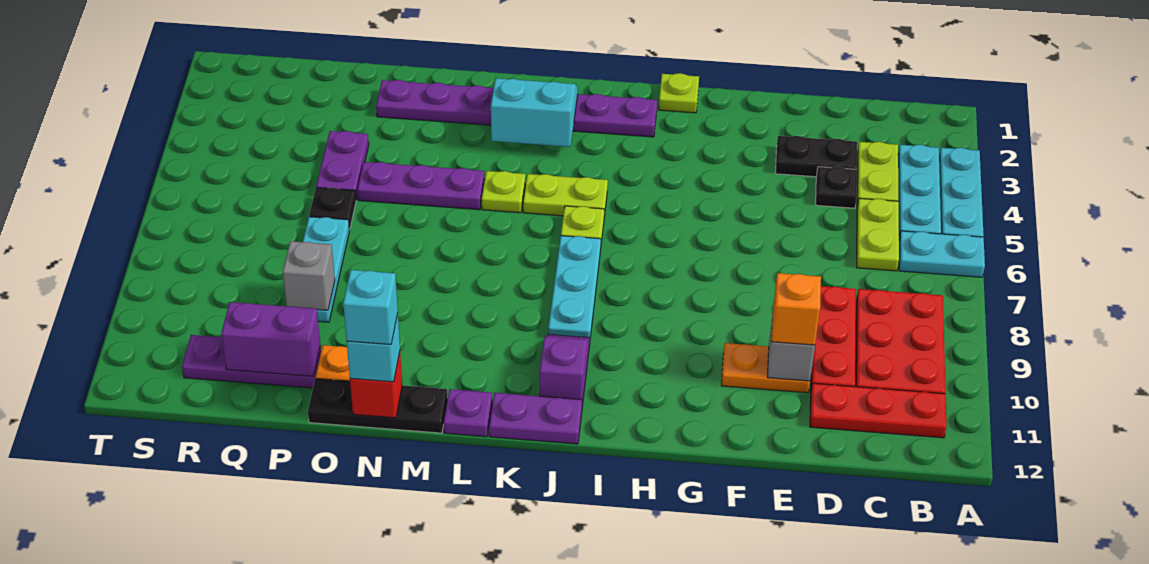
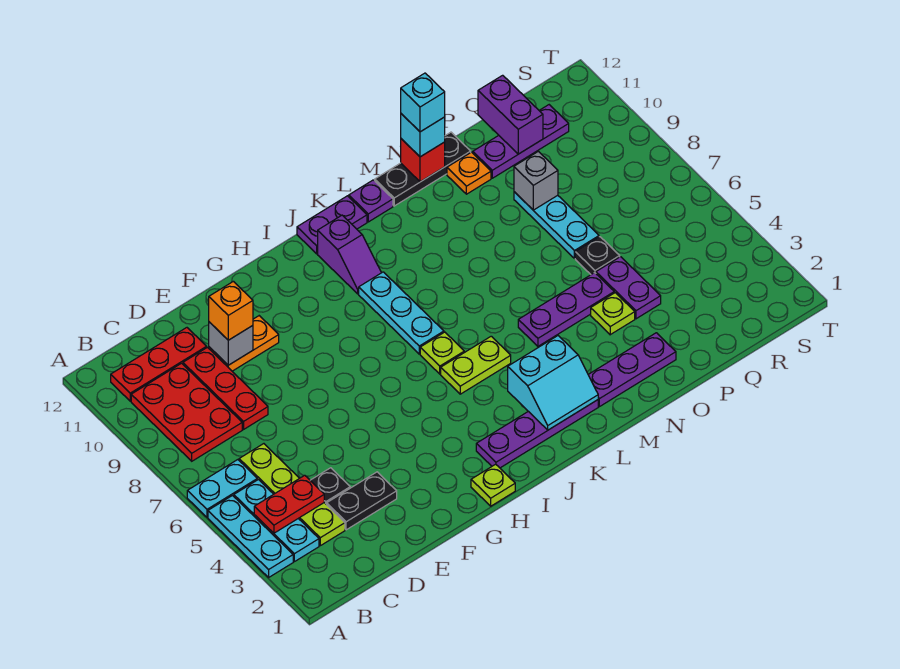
none -> red 1x2 plate [254,475,324,533]
lime 1x1 plate [482,171,525,213] -> lime 1x1 plate moved to [591,293,635,335]
purple 1x2 brick [221,302,320,376] -> purple 1x2 brick turned to [478,75,543,154]

